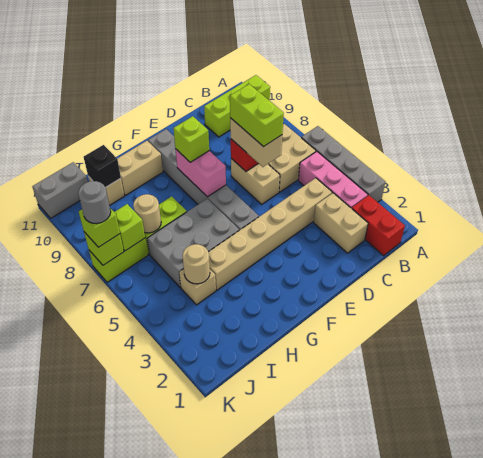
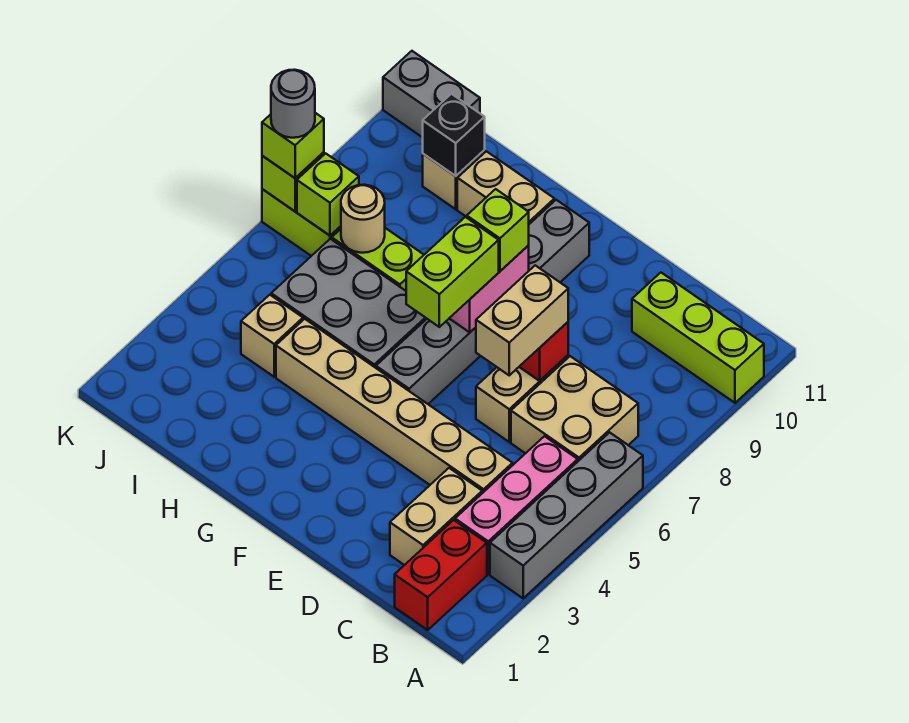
lime 1x2 brick [230,84,284,147] -> lime 1x2 brick moved to [406,217,499,327]
tan 1x1 round brick [183,244,210,284] -> none

